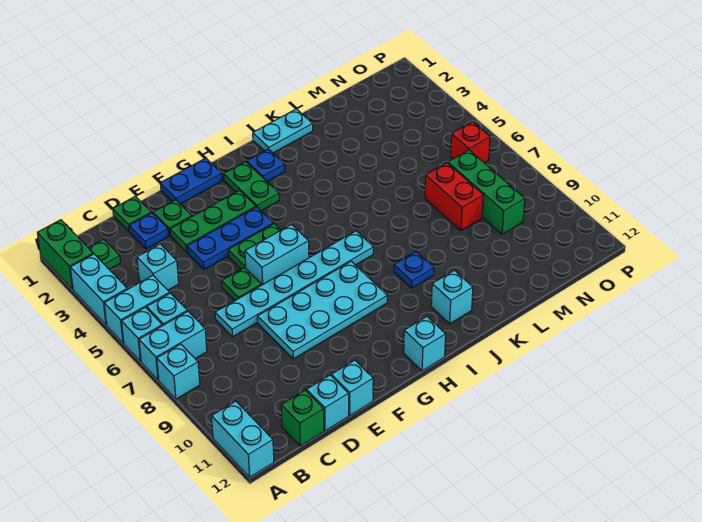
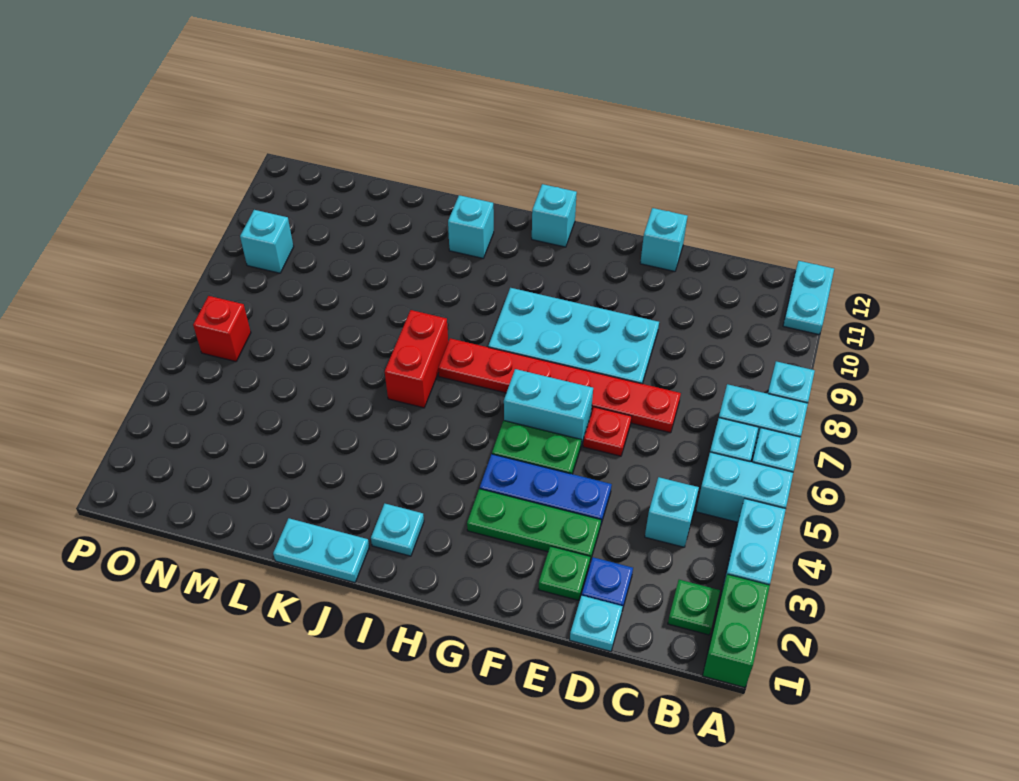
cyan 1x2 brick [212,401,274,477] -> cyan 1x2 plate [783,261,834,335]
green 1x1 brick [281,390,324,446] -> none
green 1x1 plate [113,196,151,232] -> cyan 1x1 plate [570,595,623,651]
cyan 1x6 plate [215,231,374,337] -> red 1x6 plate [438,338,681,433]
cyan 1x1 brick [307,375,349,431] -> cyan 1x1 brick moved to [240,210,294,273]
green 1x1 plate [222,268,261,300] -> red 1x1 plate [583,407,632,456]
blue 1x2 plate [160,158,222,204] -> none
green 1x2 plate [224,162,279,211] -> none
blue 1x1 plate [247,149,285,181] -> cyan 1x1 plate [371,504,424,556]
blue 1x1 plate [394,252,434,288] -> none
red 1x2 brick [425,163,483,231] -> red 1x2 brick moved to [385,310,448,408]
green 1x3 brick [448,150,525,234] -> none

